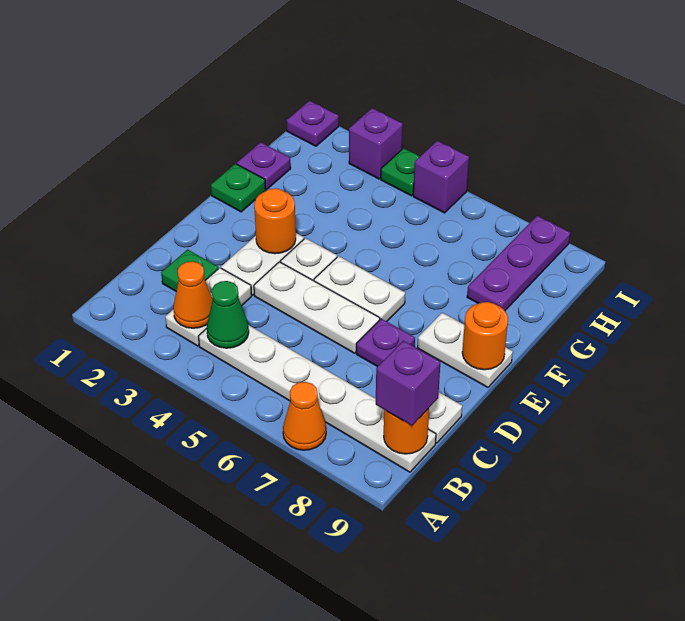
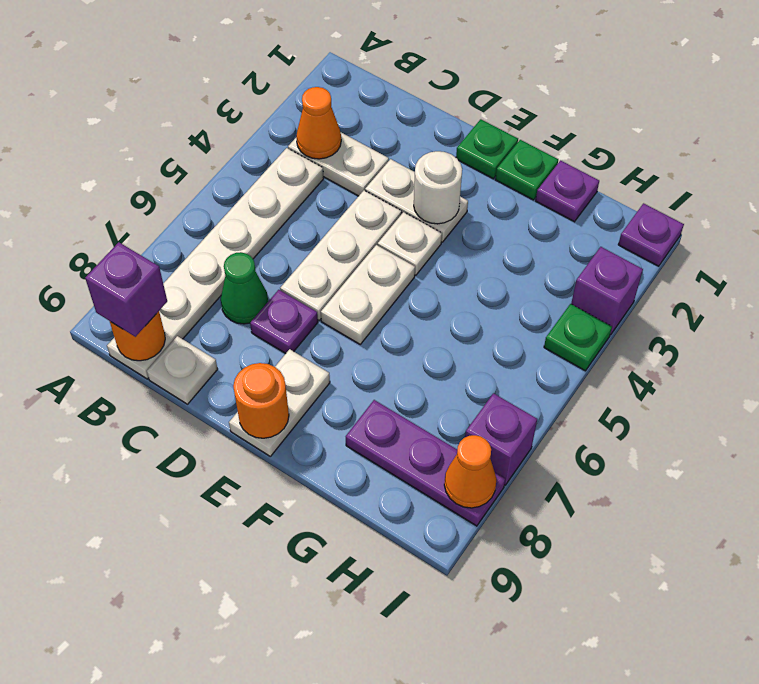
orange 1x1 cone [283,382,326,450] -> orange 1x1 cone moved to [444,435,496,508]
green 1x1 cone [207,281,249,348] -> green 1x1 cone moved to [221,252,268,324]
green 1x1 plate [161,249,218,291] -> green 1x1 plate moved to [456,119,518,179]
orange 1x1 round brick [254,188,296,254] -> white 1x1 round brick [414,151,462,224]
purple 1x1 brick [413,141,469,213] -> purple 1x1 brick moved to [465,393,537,485]

